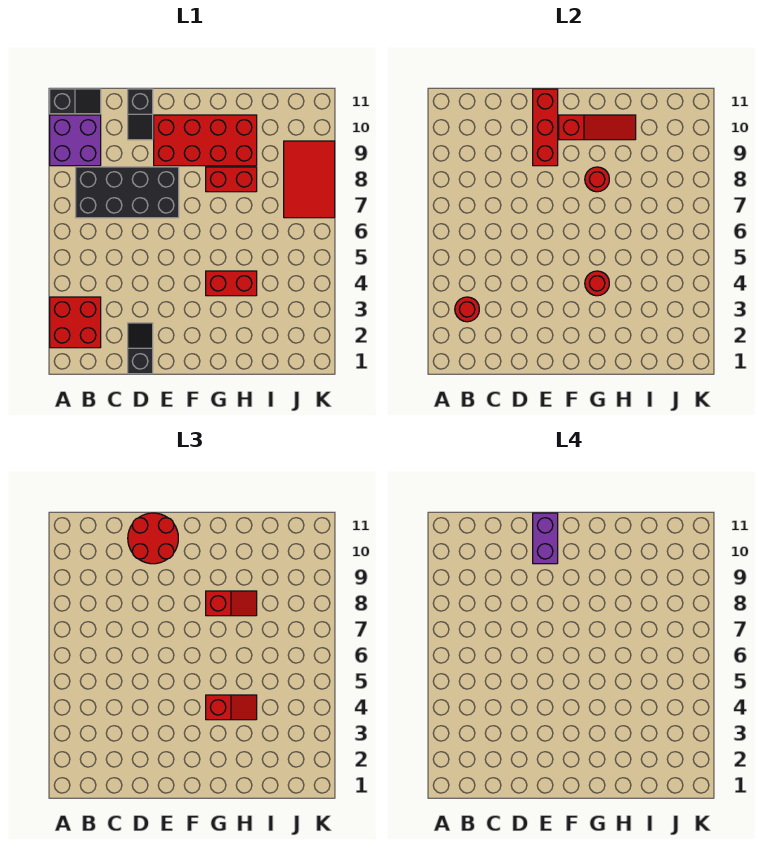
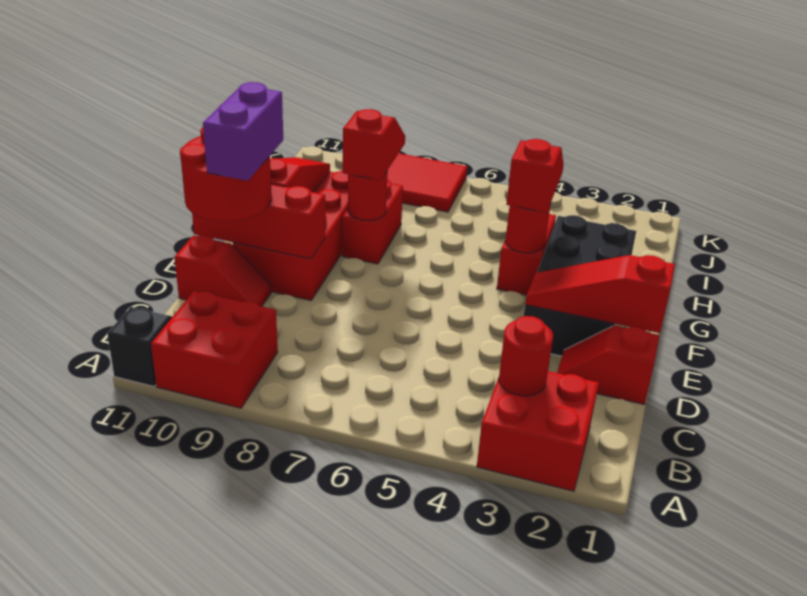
purple 2x2 brick [50,115,101,166] -> red 2x2 brick [151,291,278,408]
black 2x4 brick [76,167,179,218] -> black 2x4 brick moved to [524,215,636,356]
black 1x2 slope [128,323,153,374] -> red 1x2 slope [557,325,660,404]
black 1x2 slope [128,89,153,140] -> red 1x2 slope [174,235,271,306]
none -> red 1x3 slope [525,255,675,333]
purple 1x2 brick [533,513,558,564] -> purple 1x2 brick turned to [203,82,283,181]

